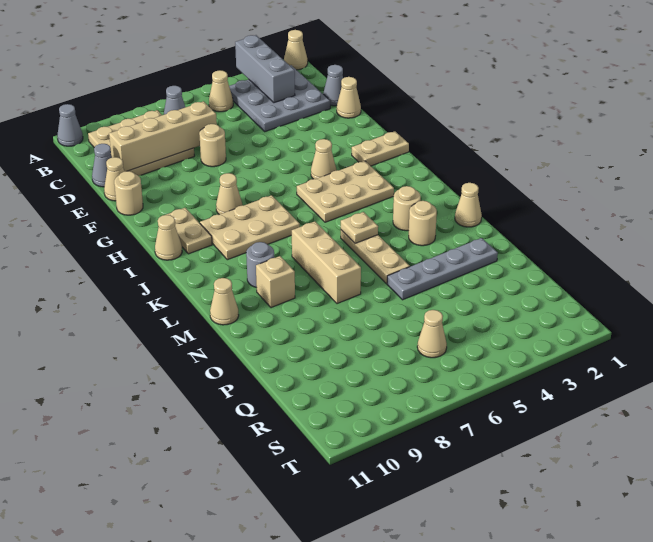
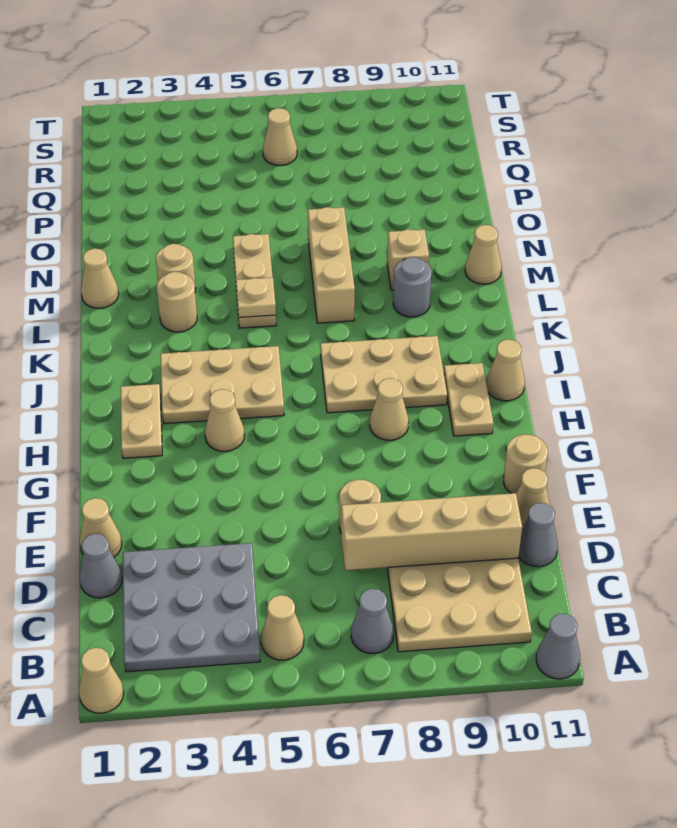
grey 1x3 brick [235,35,295,103] -> none
tan 1x2 plate [352,131,409,166] -> tan 1x2 plate turned to [120,384,162,458]
grey 1x4 plate [387,238,498,300] -> none

